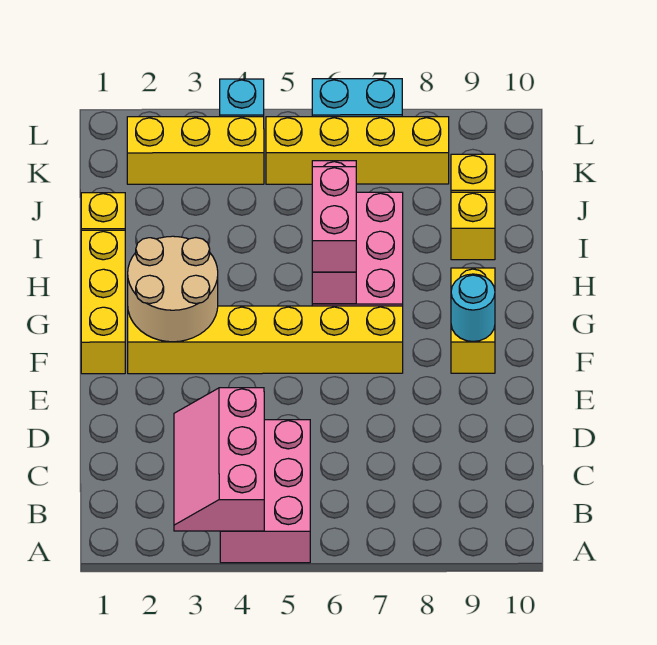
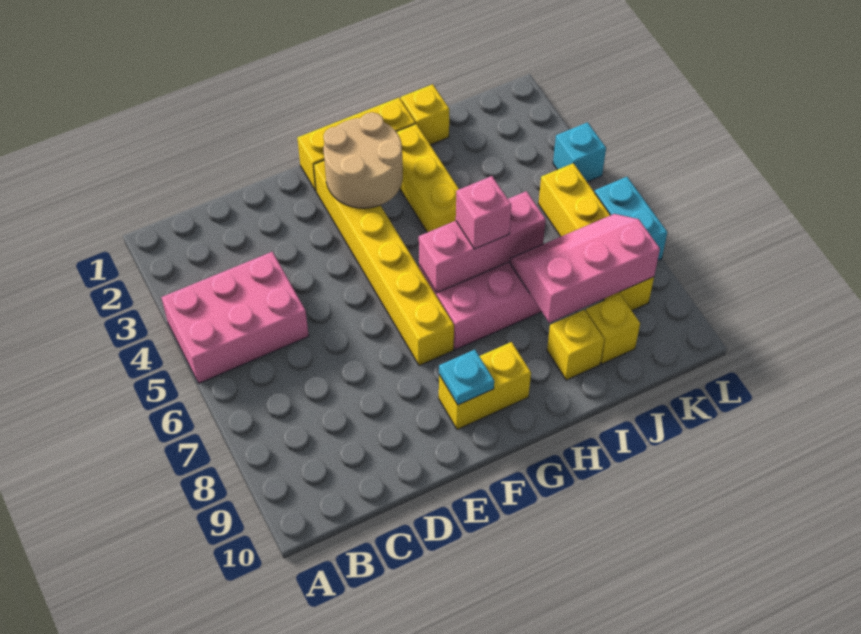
pink 2x3 slope [174,388,264,531] -> pink 2x3 slope moved to [510,214,660,323]
cyan 1x1 round brick [451,274,495,342] -> cyan 1x1 plate [439,350,494,405]
pink 1x2 brick [312,167,356,272] -> pink 1x1 brick [456,176,511,249]
yellow 1x3 brick [127,117,264,184] -> yellow 1x3 brick moved to [396,124,459,232]

